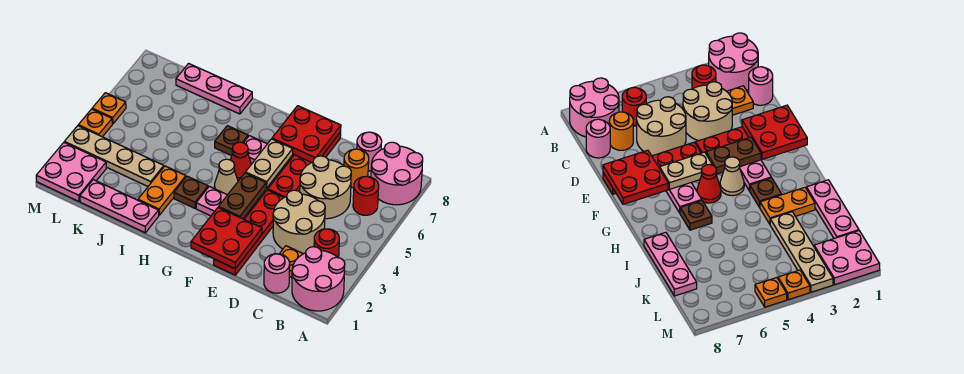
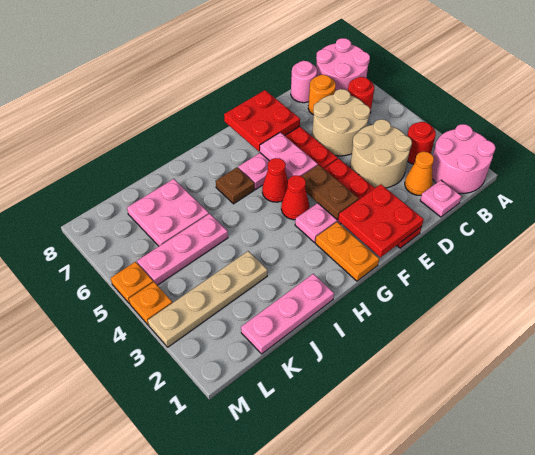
pink 1x1 round brick [264,254,290,293] -> pink 1x1 plate [420,180,461,217]
orange 1x1 plate [280,246,303,278] -> orange 1x1 cone [405,152,434,195]
tan 1x2 plate [246,139,293,188] -> pink 1x2 plate [260,132,318,178]
tan 1x1 cone [214,159,238,195] -> red 1x1 cone [281,175,309,220]
brown 1x1 plate [174,176,208,208] -> none
orange 1x2 plate [138,166,186,215] -> orange 1x2 plate moved to [315,222,379,281]
pink 1x3 plate [176,64,252,114] -> pink 1x3 plate moved to [137,214,228,285]
pink 2x2 plate [36,143,106,201] -> pink 2x2 plate moved to [127,179,209,246]

